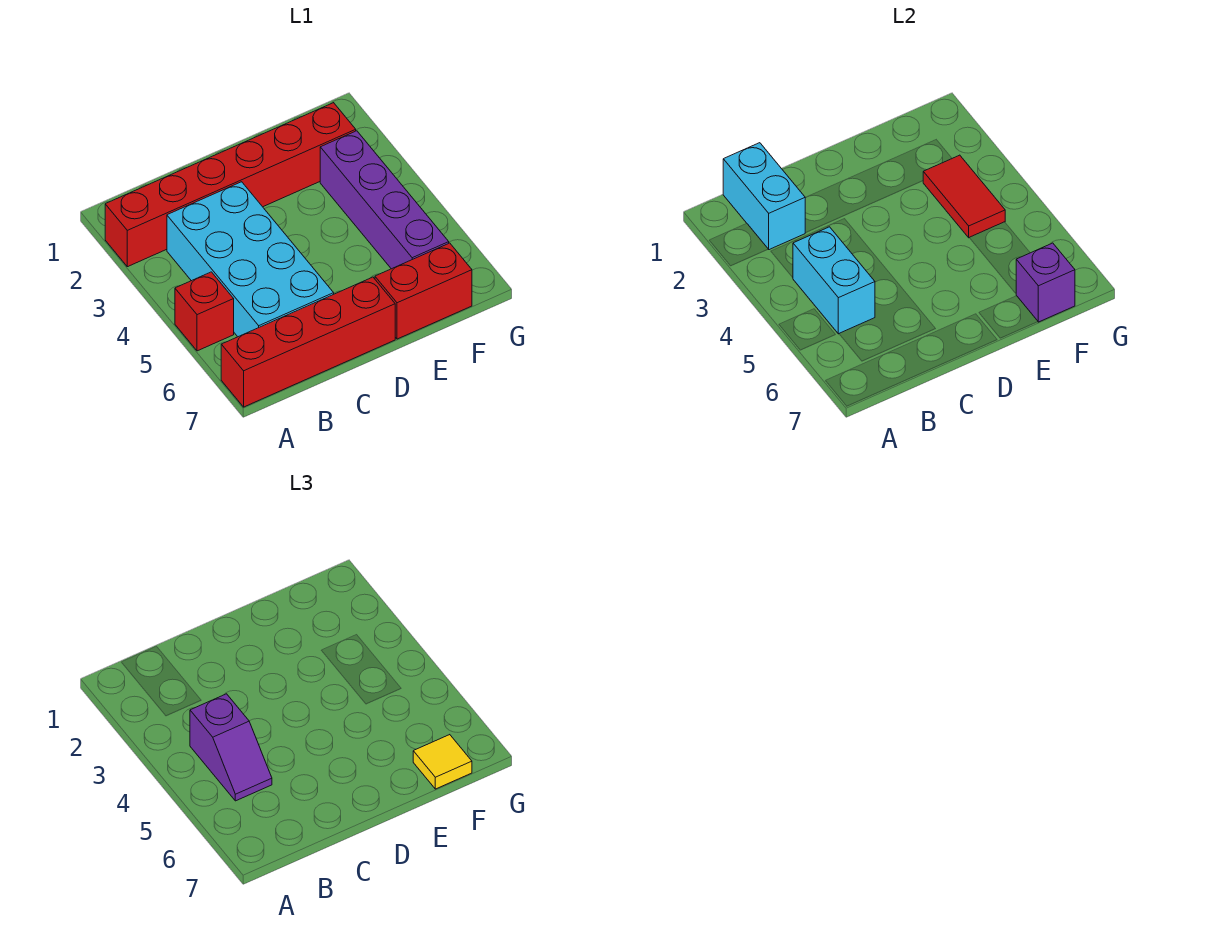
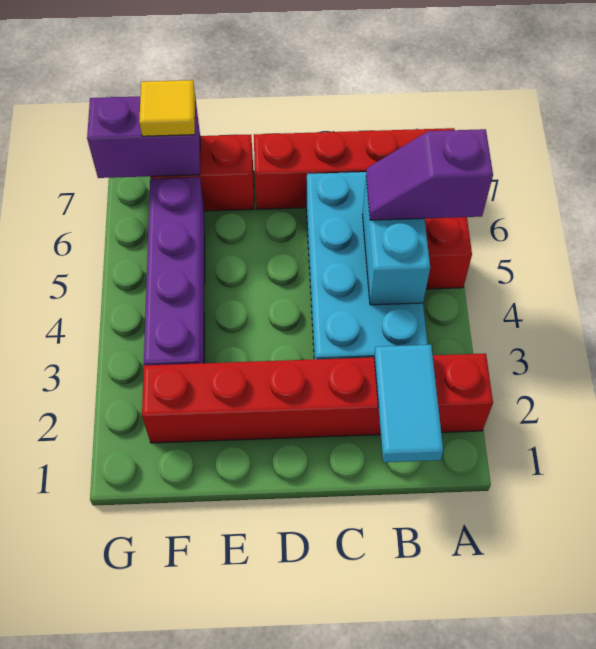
cyan 1x2 brick [723,143,805,250] -> cyan 1x2 tile [374,345,443,462]
purple 1x2 slope [190,694,272,801] -> purple 1x2 slope turned to [366,129,493,220]
red 1x2 tile [923,155,1005,238] -> none
purple 1x1 brick [1016,243,1075,322] -> purple 1x2 brick [87,96,200,178]

